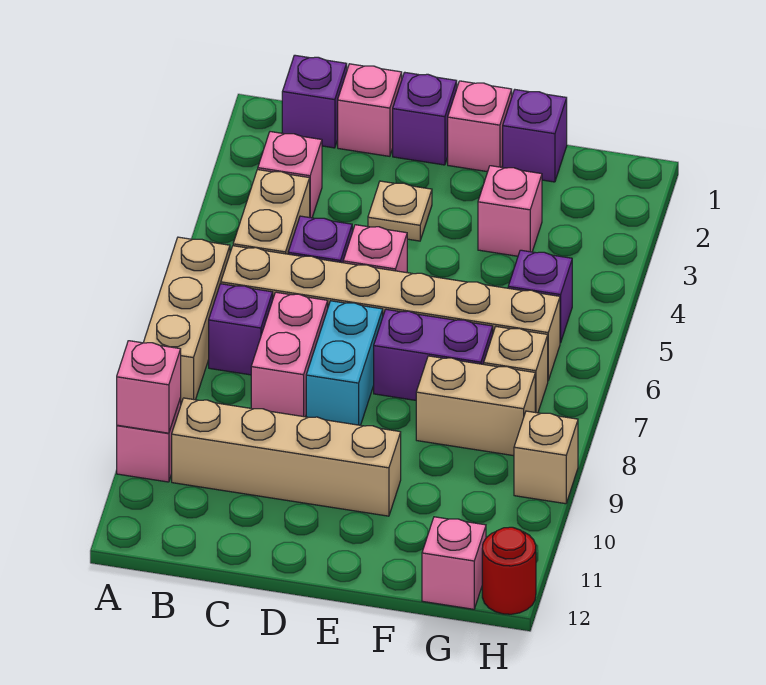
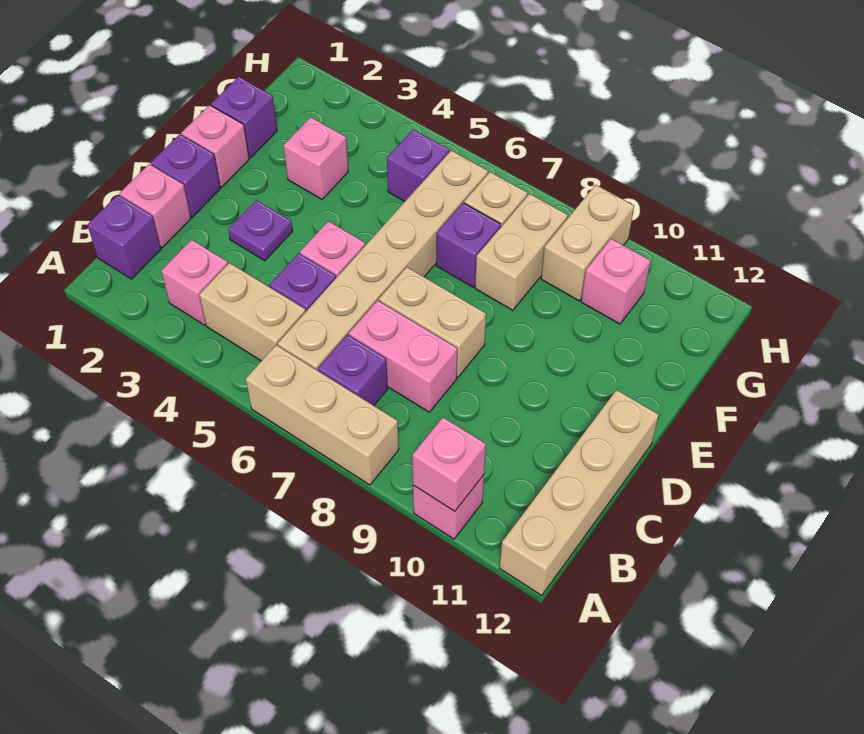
tan 1x4 brick [172,398,401,516] -> tan 1x4 brick moved to [500,390,659,596]
tan 1x1 plate [368,181,432,241] -> purple 1x1 plate [228,200,293,261]
cyan 1x2 brick [306,301,383,425] -> tan 1x2 brick [379,267,486,377]
purple 1x2 brick [374,309,493,400] -> purple 1x1 brick [436,203,501,287]
pink 1x1 brick [422,517,486,609] -> pink 1x1 brick moved to [581,239,651,324]
tan 1x1 brick [514,411,578,504] -> tan 1x2 brick [541,185,634,301]
red 1x1 round brick [482,527,536,614] -> none

